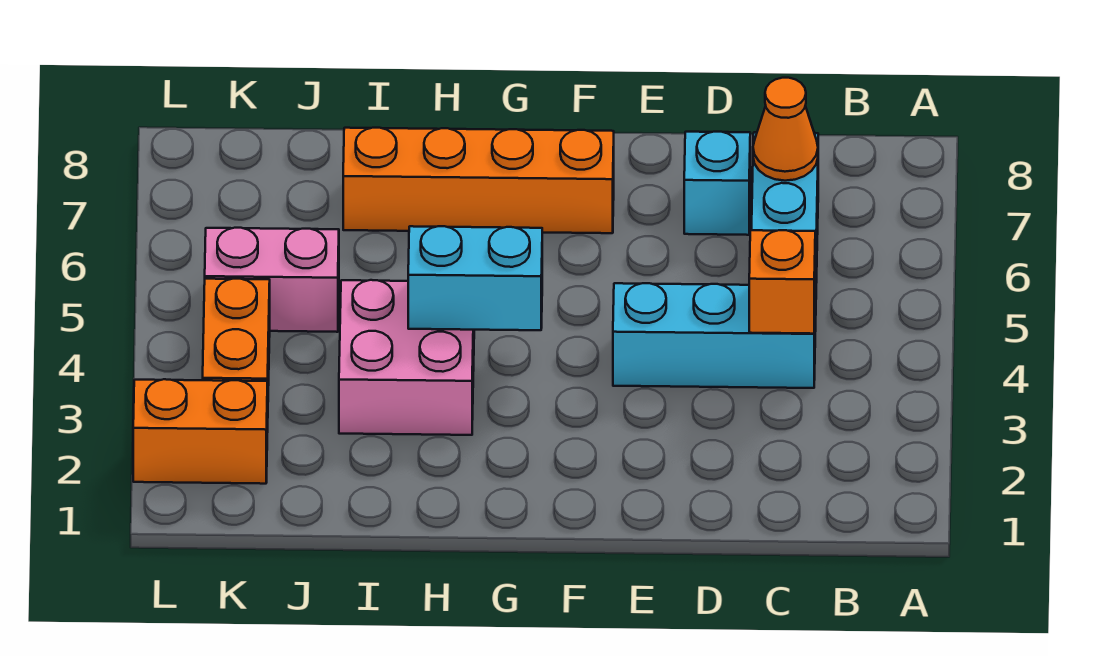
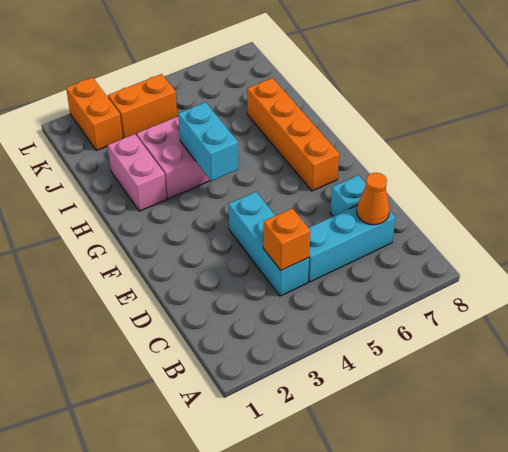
pink 1x2 brick [205,228,339,332] -> pink 1x2 brick moved to [108,134,167,211]

